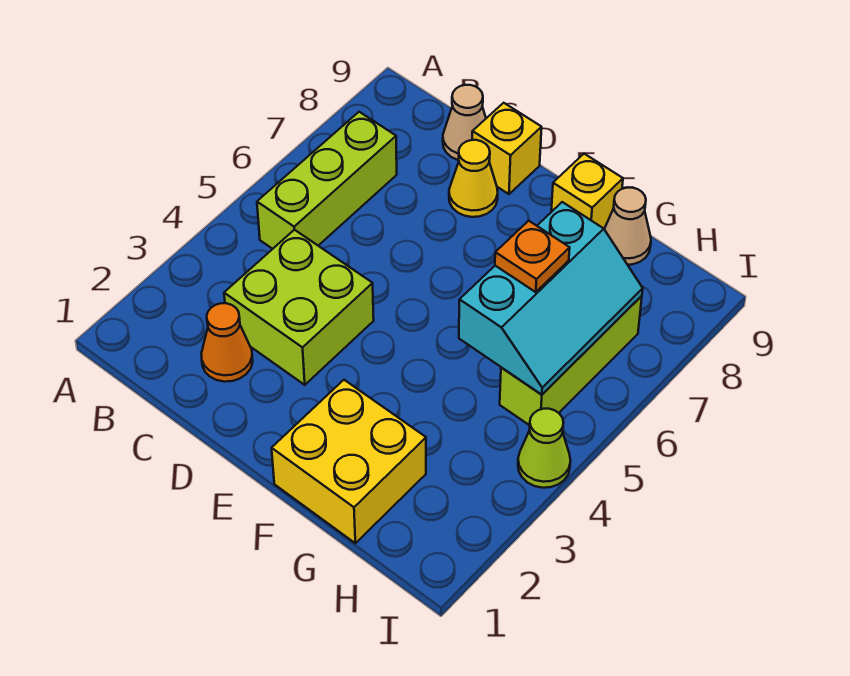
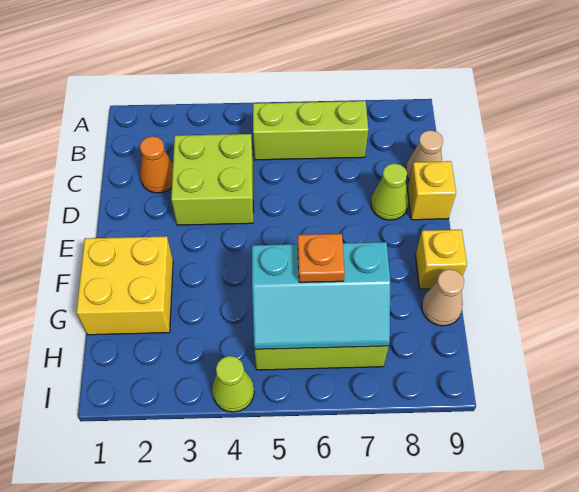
yellow 1x1 cone [449,140,498,217] -> lime 1x1 cone [371,163,408,220]

